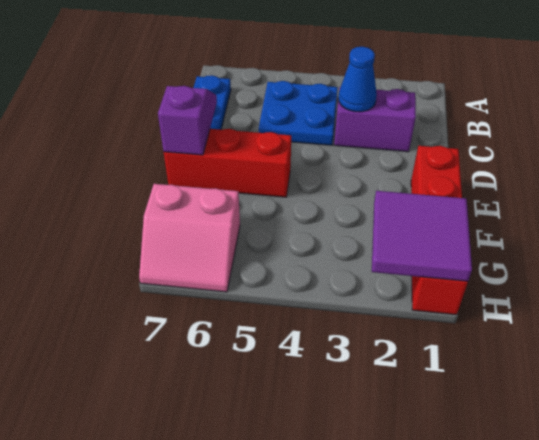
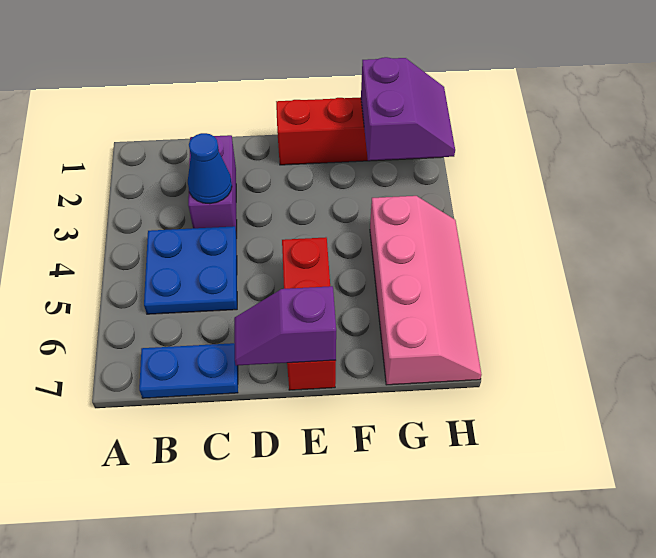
purple 2x2 tile [372,191,472,281] -> purple 2x2 slope [361,57,455,161]
pink 2x2 slope [139,184,240,292] -> pink 2x4 slope [370,196,482,385]

